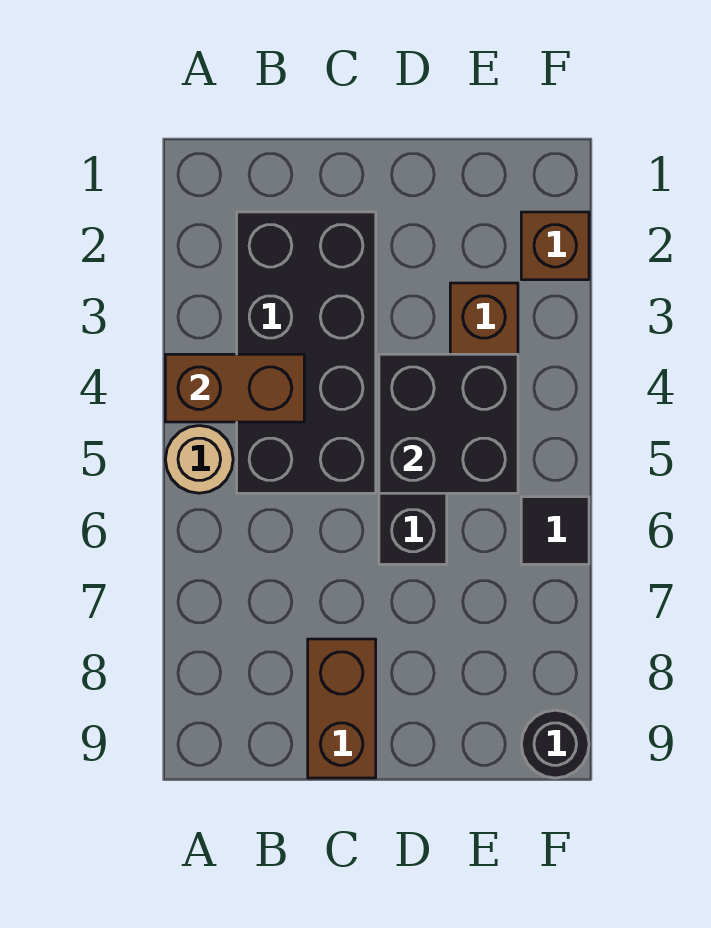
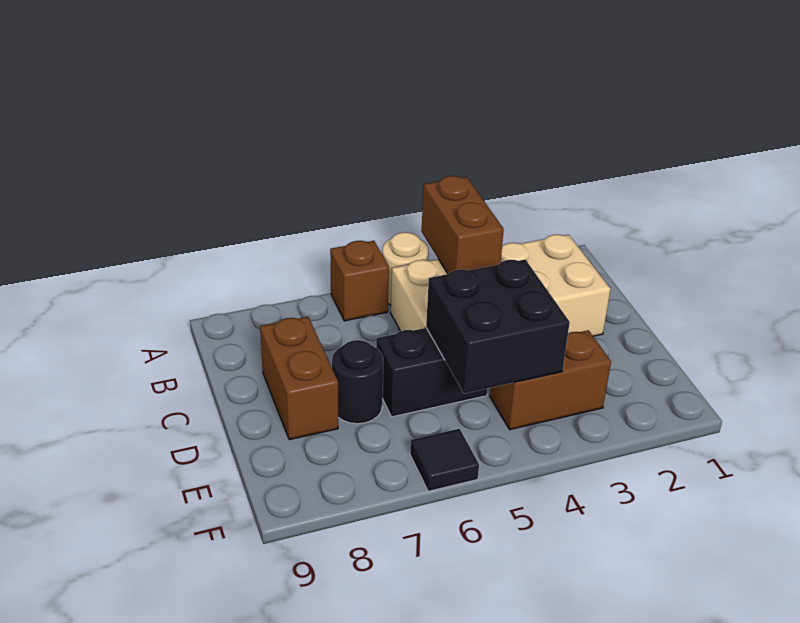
black 2x4 brick [237,212,376,493] -> tan 2x4 brick [391,234,611,336]
brown 1x2 brick [308,639,376,778] -> brown 1x2 brick turned to [260,317,338,440]
brown 1x1 brick [521,212,589,280] -> brown 1x1 brick moved to [330,241,389,321]
black 1x1 round brick [521,710,589,778] -> black 1x1 round brick moved to [332,340,383,424]

